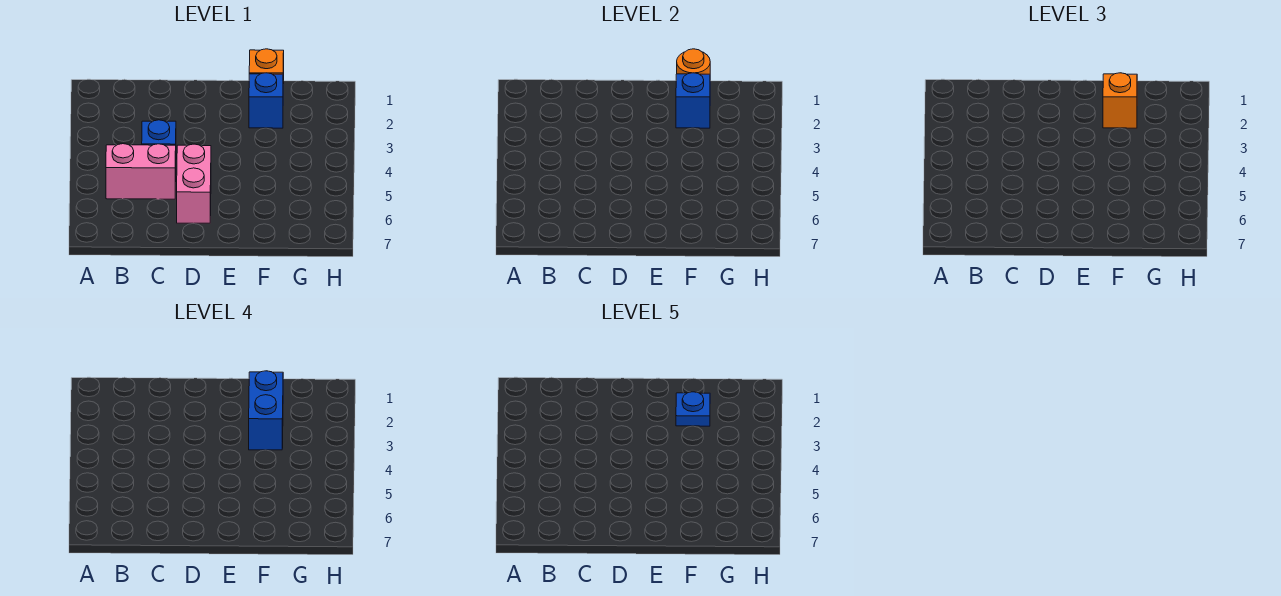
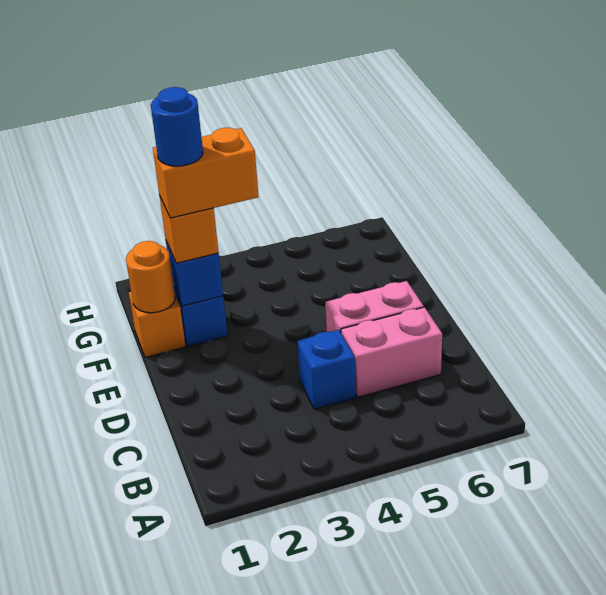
pink 1x2 brick [106,144,176,199] -> pink 1x2 brick turned to [341,307,442,397]
blue 1x2 brick [249,371,283,450] -> orange 1x2 brick [153,128,259,218]
blue 1x1 plate [676,392,710,426] -> blue 1x1 round brick [151,87,203,166]

